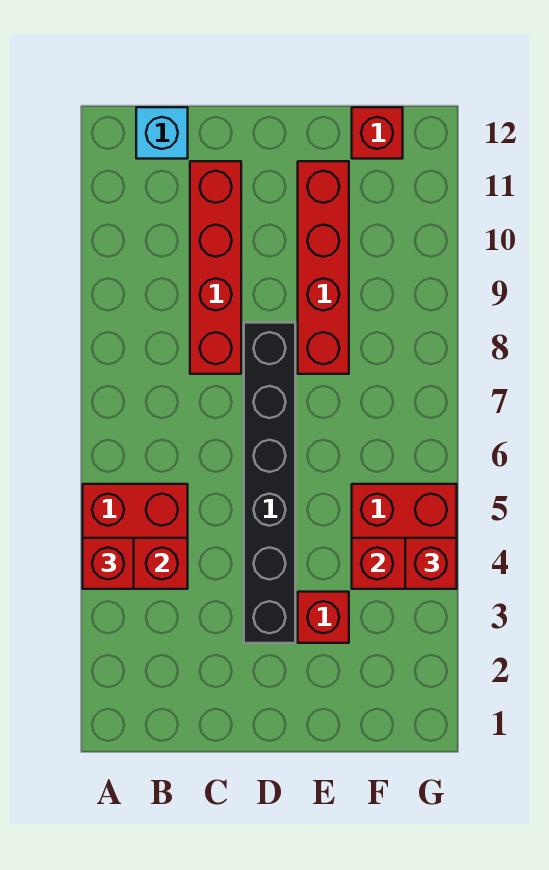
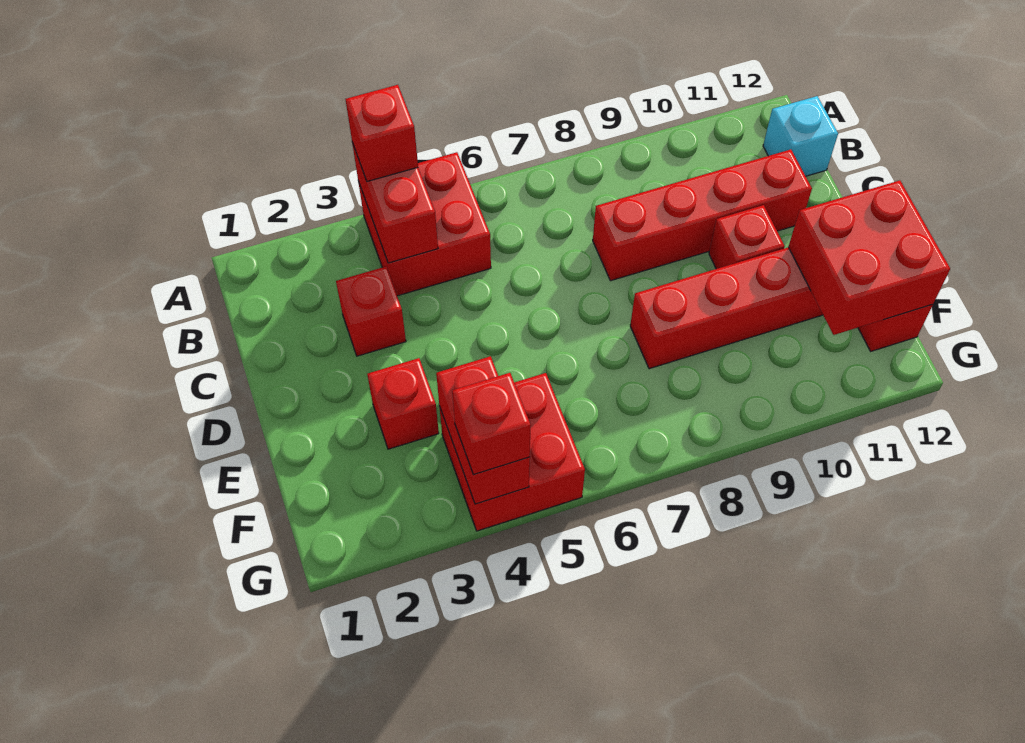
none -> red 1x1 brick [336,267,406,356]
black 1x6 brick [244,323,295,643] -> none
none -> red 1x1 brick [709,205,785,269]
none -> red 2x2 brick [788,181,950,335]

